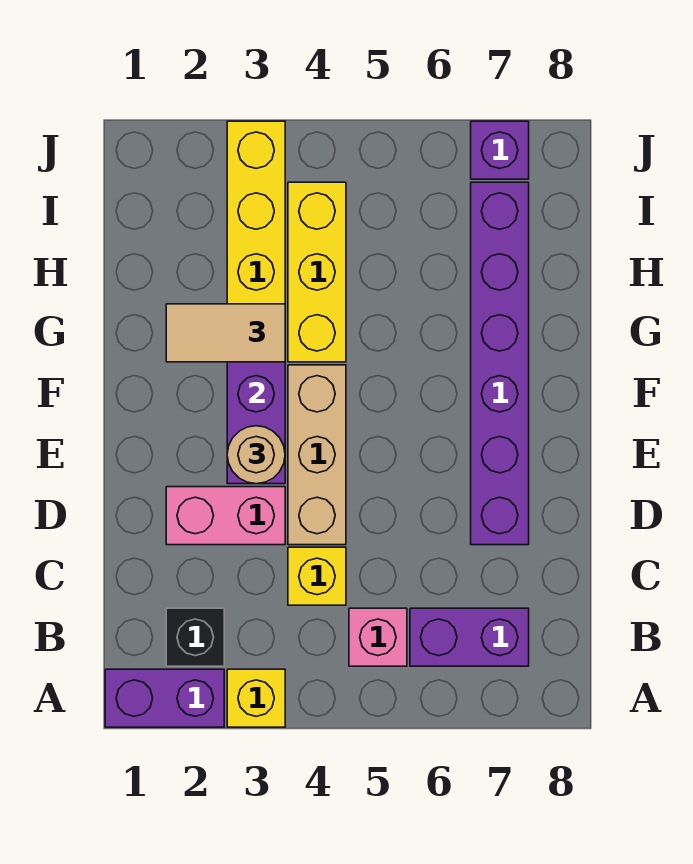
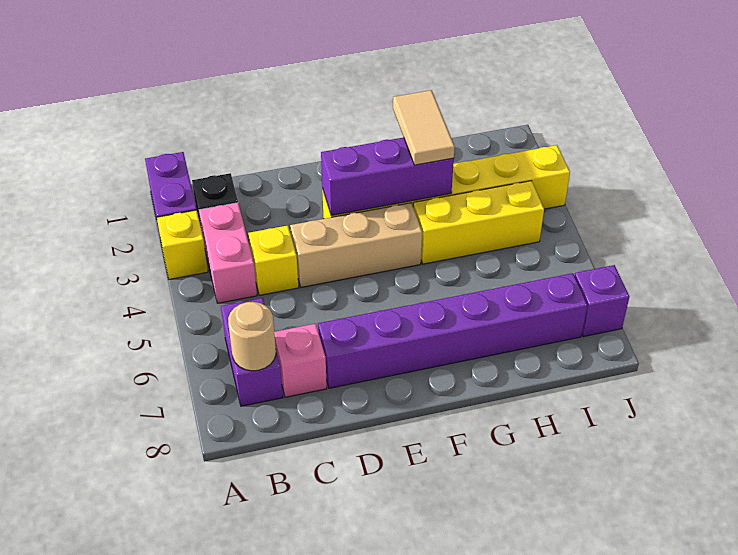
pink 1x1 brick [349,608,407,666] -> pink 1x1 brick moved to [274,324,327,397]
pink 1x2 brick [166,487,285,545] -> pink 1x2 brick moved to [199,203,257,303]
tan 1x1 round brick [227,426,285,484] -> tan 1x1 round brick moved to [228,302,276,371]

